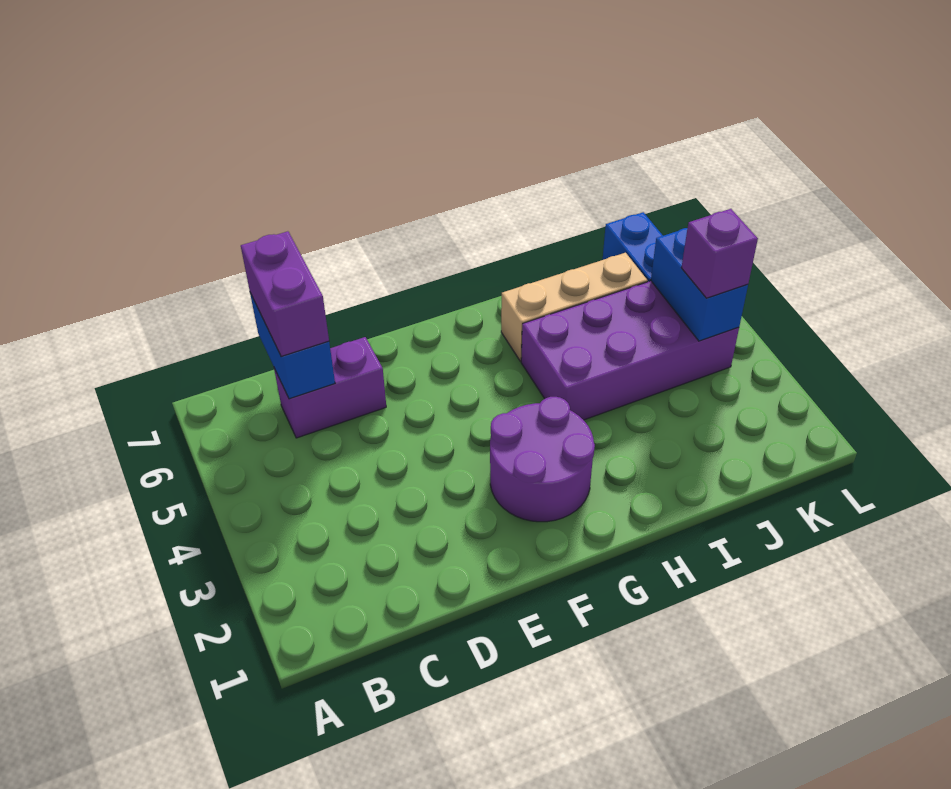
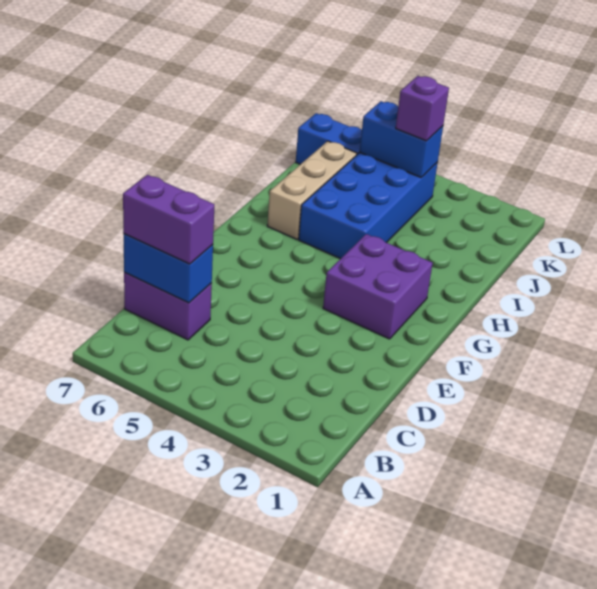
purple 1x2 brick [274,337,386,438] -> purple 1x2 brick turned to [124,272,212,340]
purple 2x2 round brick [490,397,595,522] -> purple 2x2 brick [323,234,433,339]
purple 2x4 brick [521,281,739,420] -> blue 2x4 brick [299,153,438,259]

